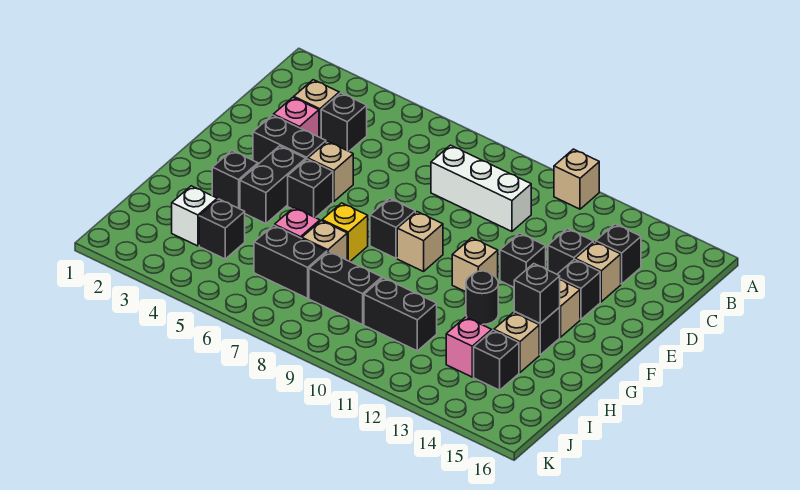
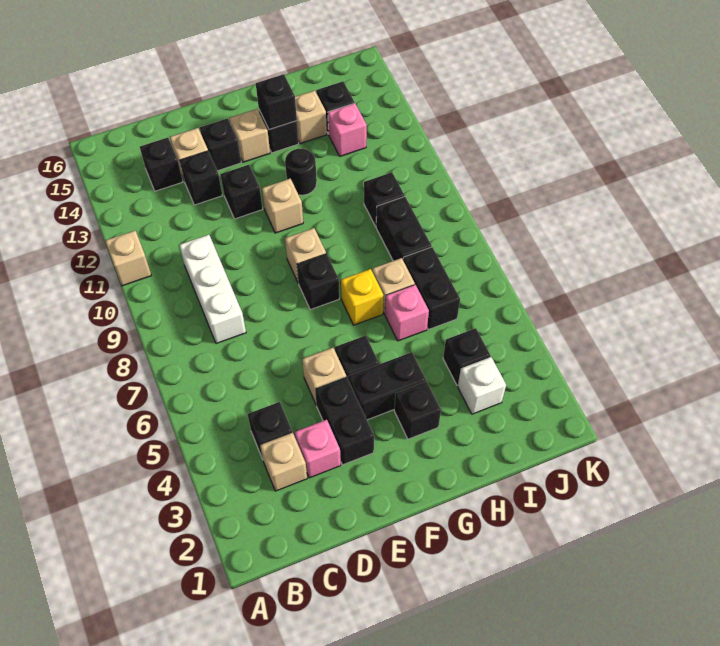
black 1x2 brick [364,278,437,351] -> black 1x1 brick [364,172,405,226]

